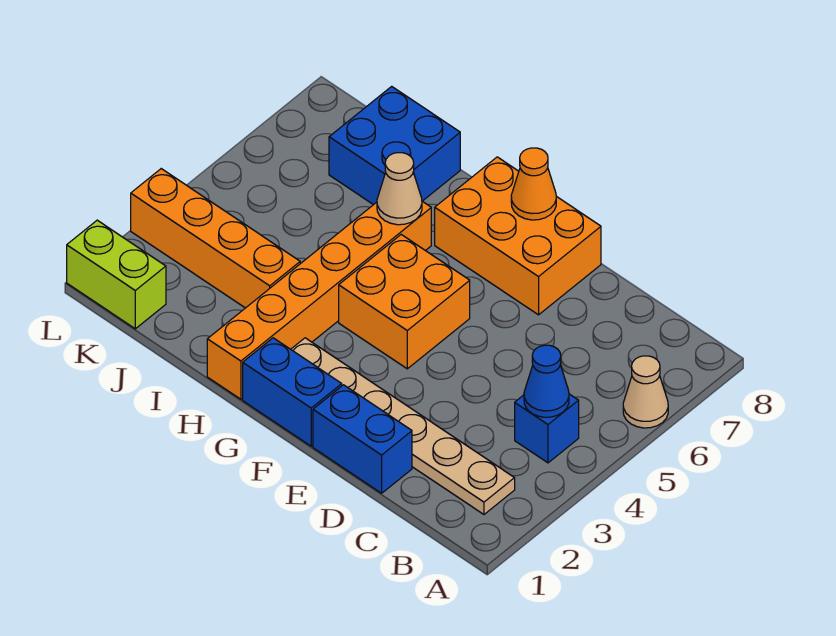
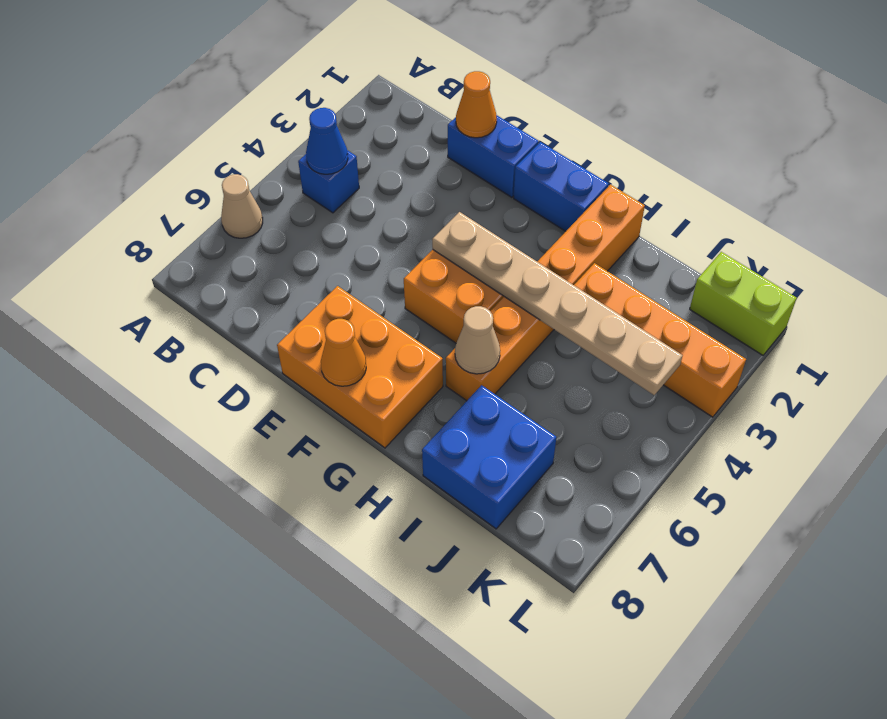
tan 1x6 plate [291,338,515,514] -> tan 1x6 plate moved to [432,212,683,395]
none -> orange 1x1 cone [456,71,497,138]

